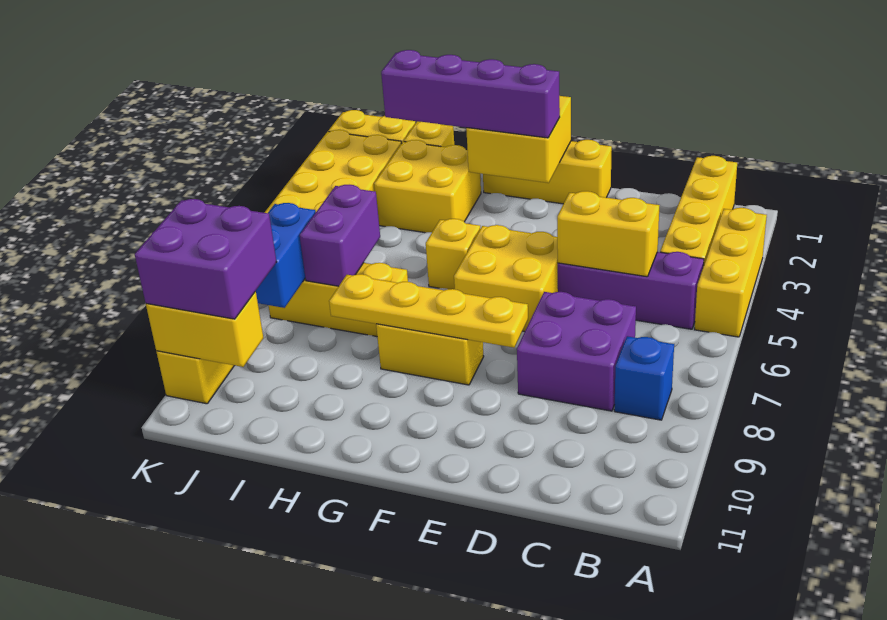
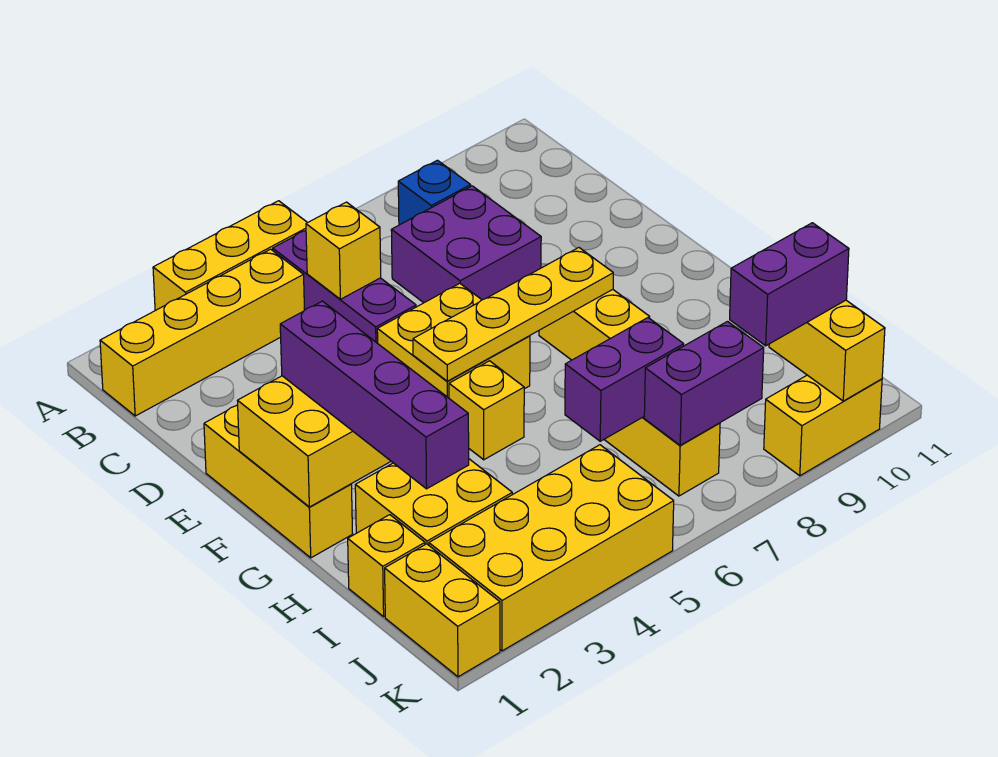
yellow 1x2 brick [557,191,659,277] -> yellow 1x1 brick [306,202,381,299]
yellow 1x4 plate [329,274,528,348] -> yellow 1x4 plate turned to [413,248,613,381]
blue 1x2 brick [256,203,316,308] -> purple 1x2 brick [644,322,764,445]
purple 2x2 brick [135,199,277,319] -> purple 1x2 brick [730,223,849,346]

